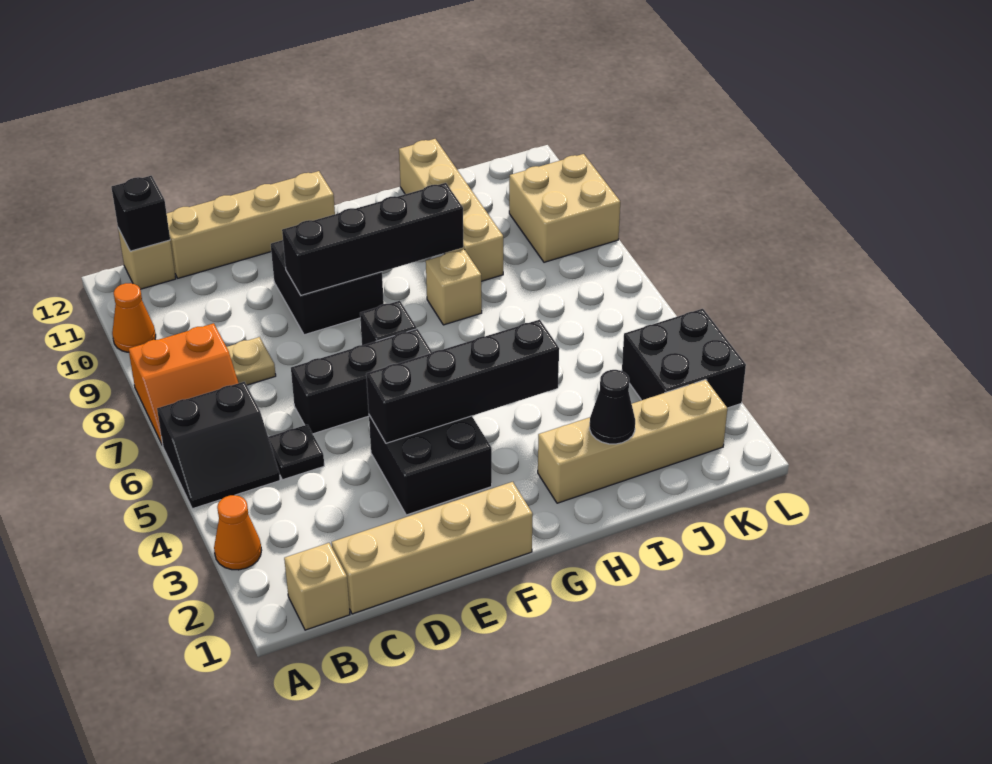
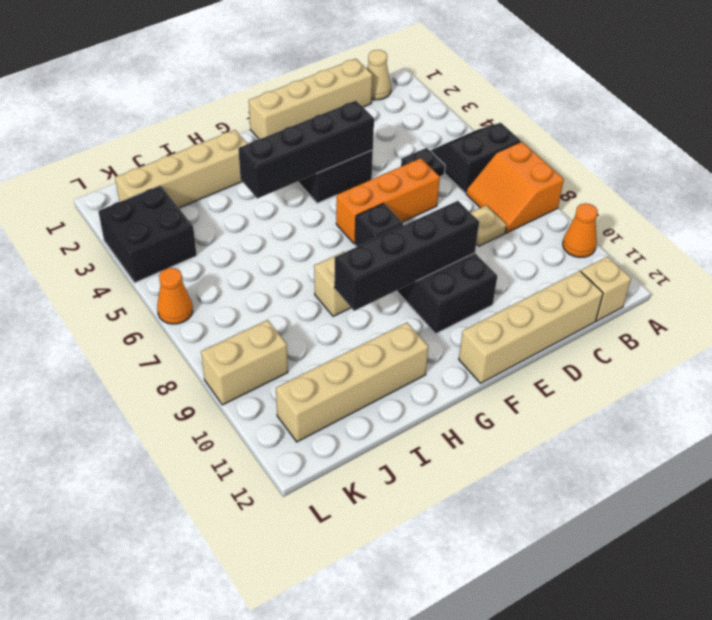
orange 1x1 cone [214,495,262,570] -> orange 1x1 cone moved to [157,268,193,324]
orange 2x2 slope [129,323,238,445] -> orange 2x2 slope turned to [466,142,564,233]
tan 1x1 brick [284,543,350,630] -> tan 1x1 cone [367,50,391,100]
black 1x1 brick [111,176,170,251] -> none
black 1x3 brick [291,329,432,434] -> orange 1x3 brick [336,158,440,244]
black 1x1 cone [590,370,635,444] -> none
tan 1x4 brick [399,139,503,281] -> tan 1x4 brick turned to [276,323,428,442]
tan 2x2 brick [509,154,620,262] -> tan 1x2 brick [201,320,288,405]

